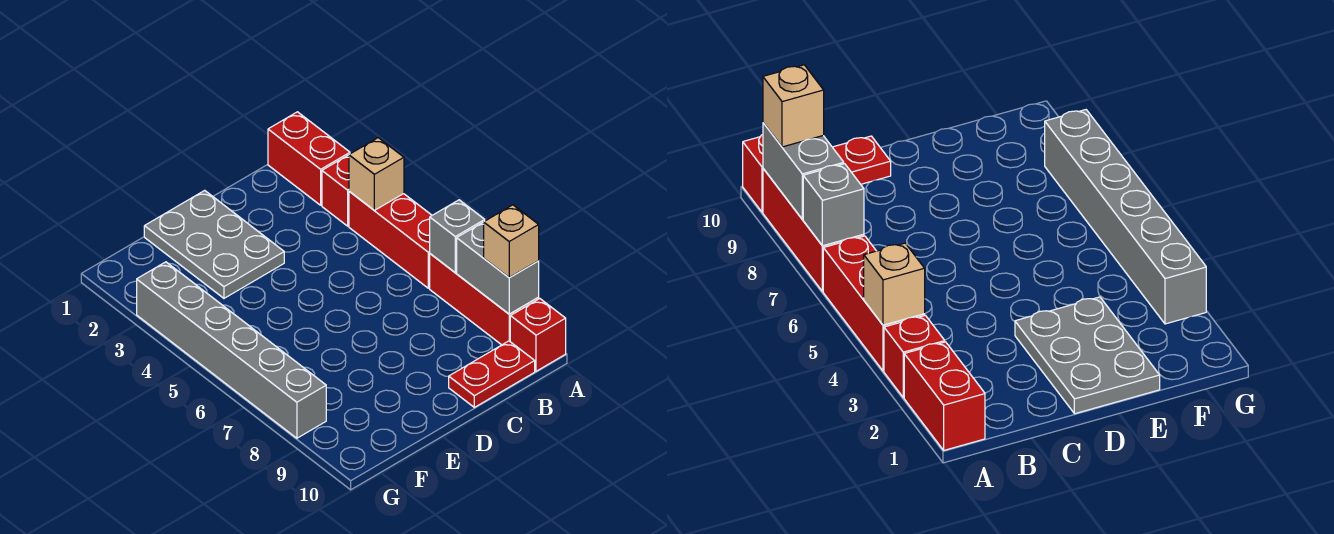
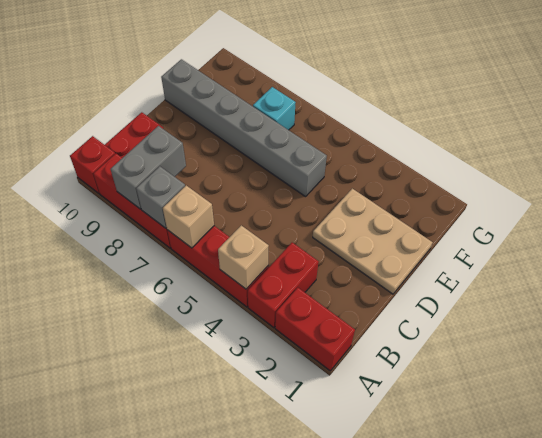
red 1x1 brick [322,155,349,226] -> red 1x2 brick [248,243,319,328]
grey 1x2 brick [457,222,539,314] -> grey 1x2 brick turned to [111,126,186,209]
tan 1x1 brick [484,205,539,278] -> tan 1x1 brick moved to [163,185,214,248]
grey 2x3 plate [144,190,284,298] -> tan 2x3 plate [313,189,433,294]
none -> cyan 1x1 brick [253,87,296,130]
grey 1x6 brick [137,262,326,438] -> grey 1x6 brick moved to [161,59,327,197]

